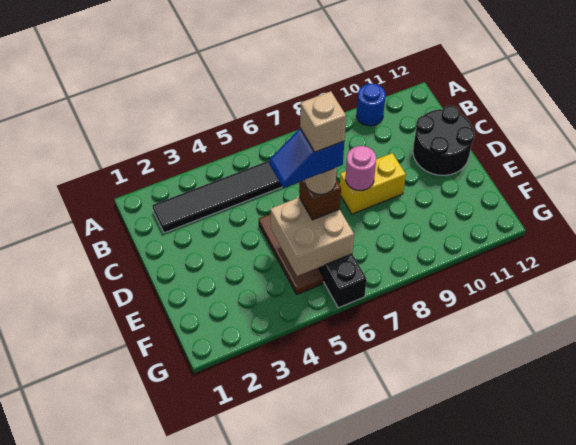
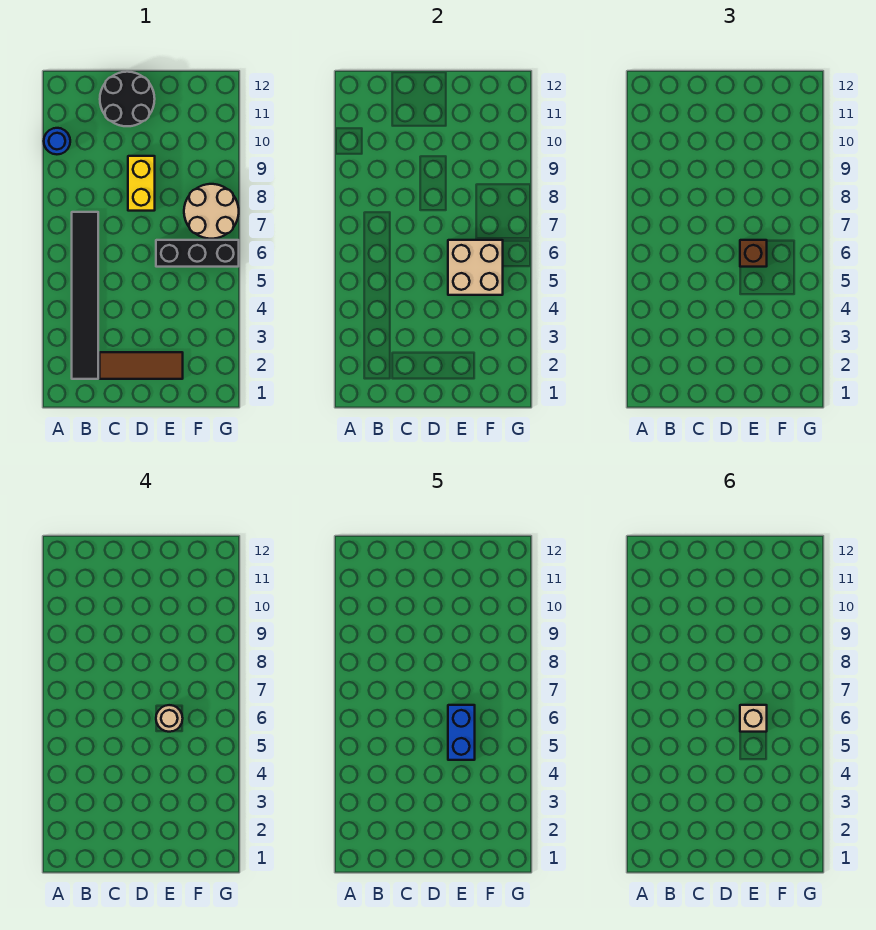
brown 1x3 tile [259,214,323,294] -> brown 1x3 tile moved to [100,352,183,379]
pink 1x1 round brick [346,146,376,191] -> none
blue 1x2 slope [269,128,344,188] -> blue 1x2 brick [448,705,475,760]
none -> tan 2x2 round brick [184,184,239,239]

